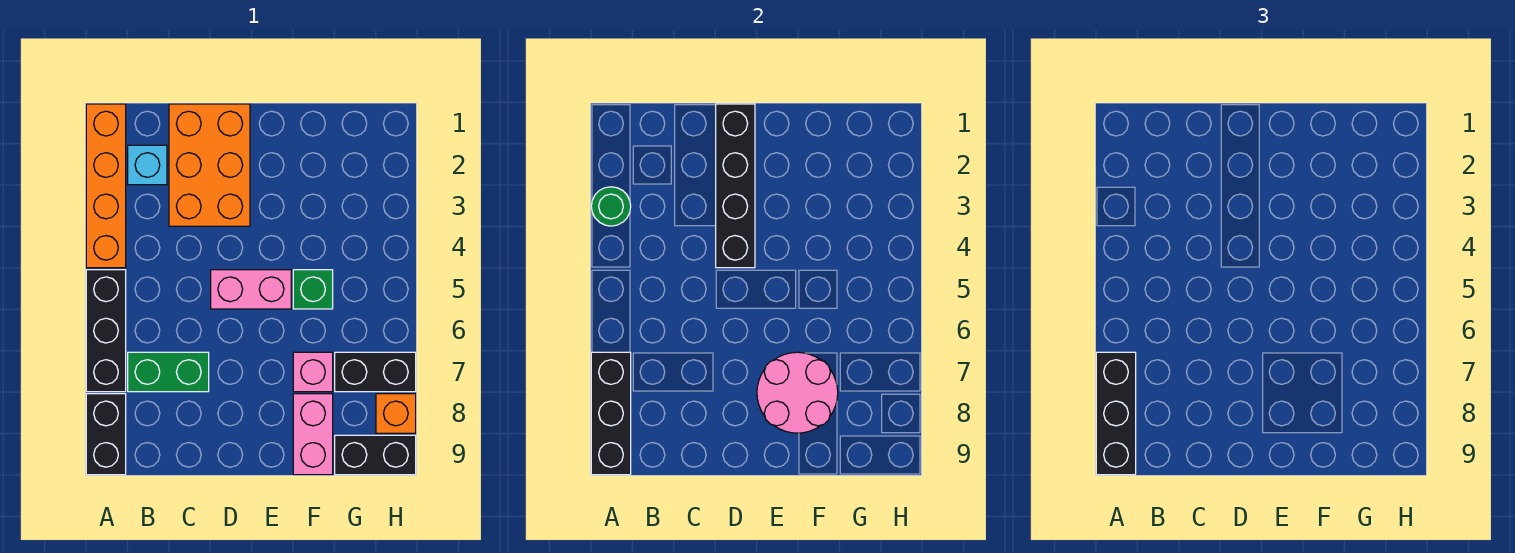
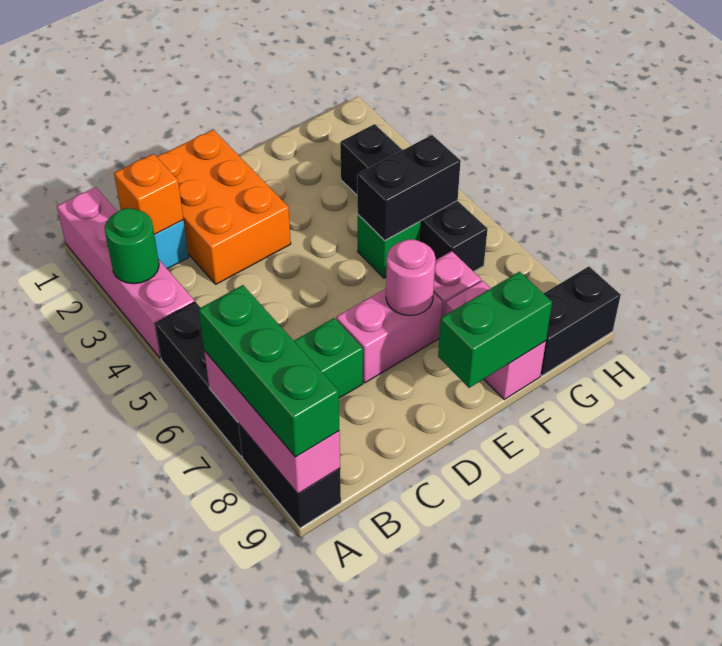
orange 1x4 brick [86,104,126,268] -> pink 1x4 brick [57,187,194,358]
black 1x3 brick [591,352,631,475] -> pink 1x3 brick [204,351,340,494]
black 1x3 brick [1096,352,1136,475] -> green 1x3 brick [199,285,339,457]
black 1x4 brick [716,104,755,268] -> black 1x4 brick moved to [340,124,487,272]
pink 1x2 brick [211,270,291,309] -> pink 1x2 brick moved to [336,289,443,383]
pink 2x2 round brick [757,352,838,433] -> pink 1x1 round brick [386,239,435,315]
none -> green 1x2 brick [438,272,552,388]
black 1x2 brick [335,352,416,392] -> black 1x2 brick moved to [357,135,461,241]
orange 1x1 brick [376,394,416,433] -> orange 1x1 brick moved to [114,154,183,235]

